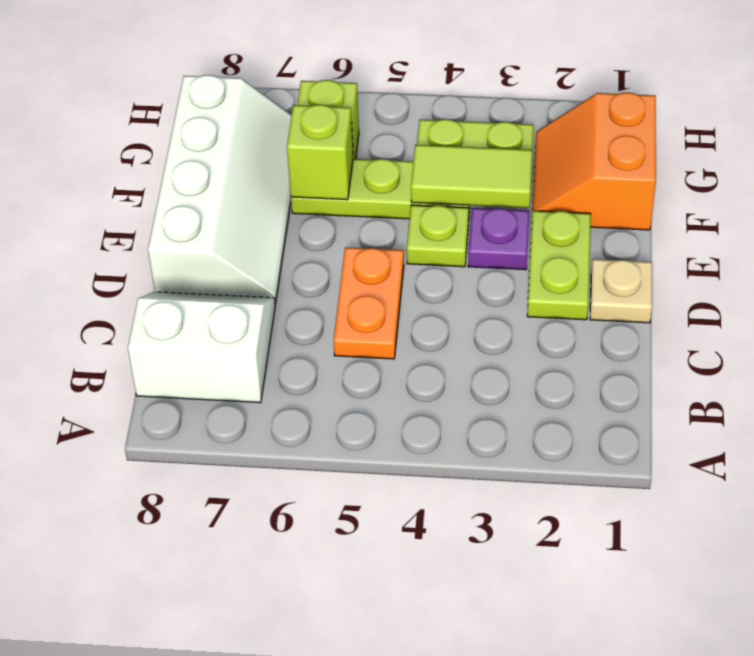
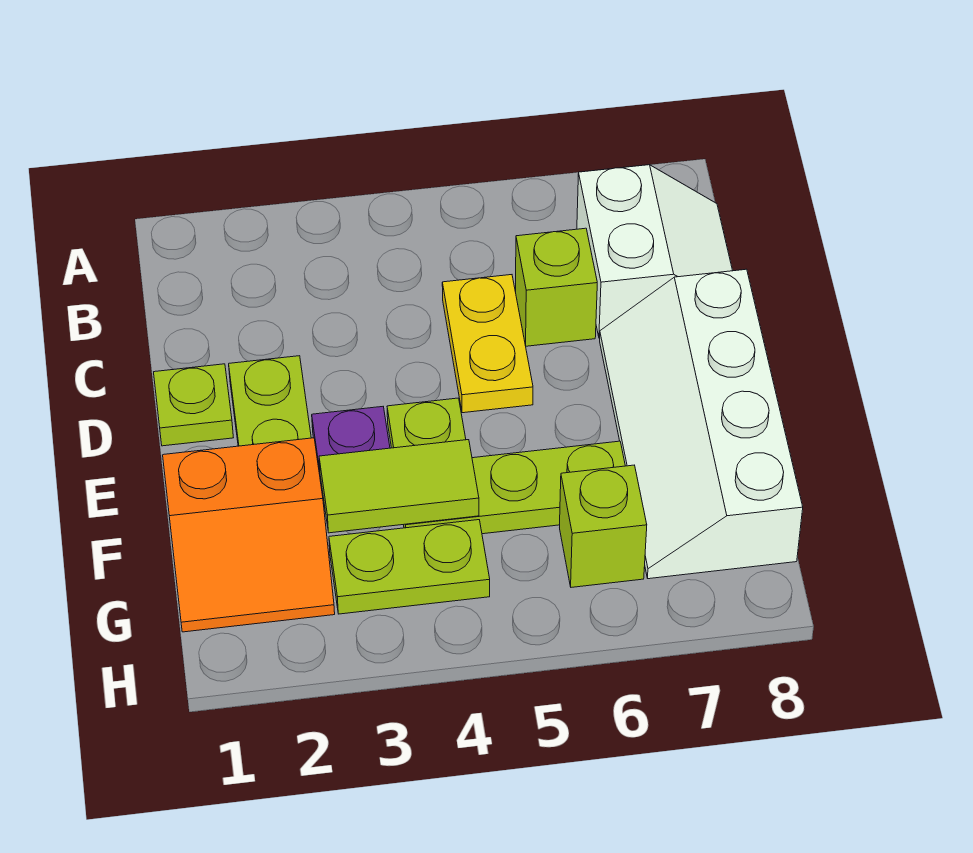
white 2x2 slope [128,292,275,403] -> white 2x2 slope turned to [577,165,733,338]
orange 1x2 plate [334,247,404,359] -> yellow 1x2 plate [442,275,533,413]
tan 1x1 plate [590,259,652,323] -> lime 1x1 plate [154,364,233,446]
orange 2x2 slope [532,92,656,230] -> orange 2x2 slope turned to [163,438,335,632]
lime 1x1 brick [287,105,353,200] -> lime 1x1 brick moved to [516,228,597,346]

